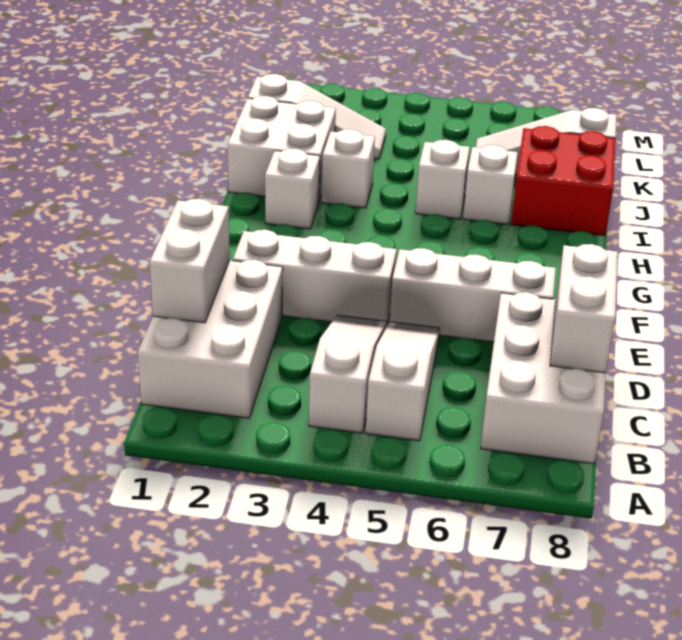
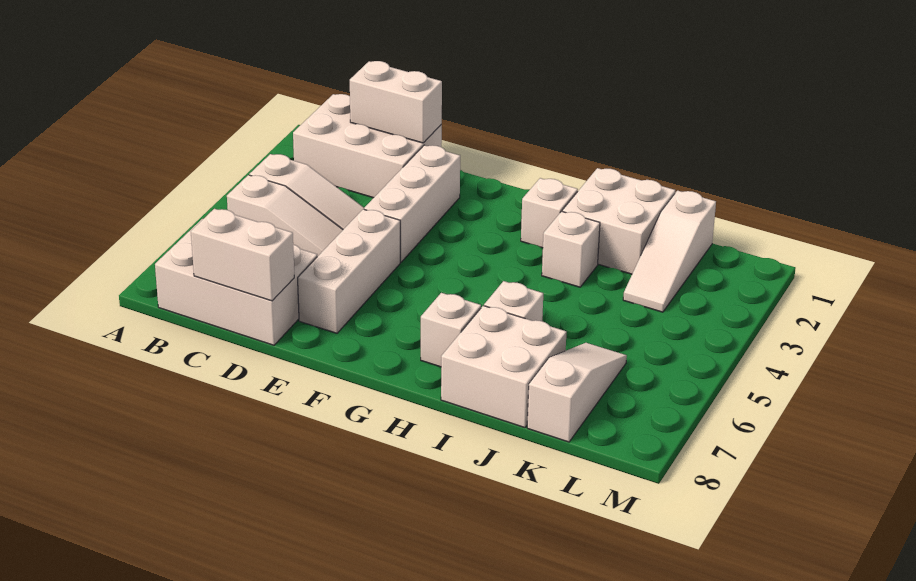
white 1x1 brick [416,140,470,219] -> white 1x1 brick moved to [421,293,481,367]
red 2x2 brick [511,126,615,236] -> white 2x2 brick [441,306,567,428]

